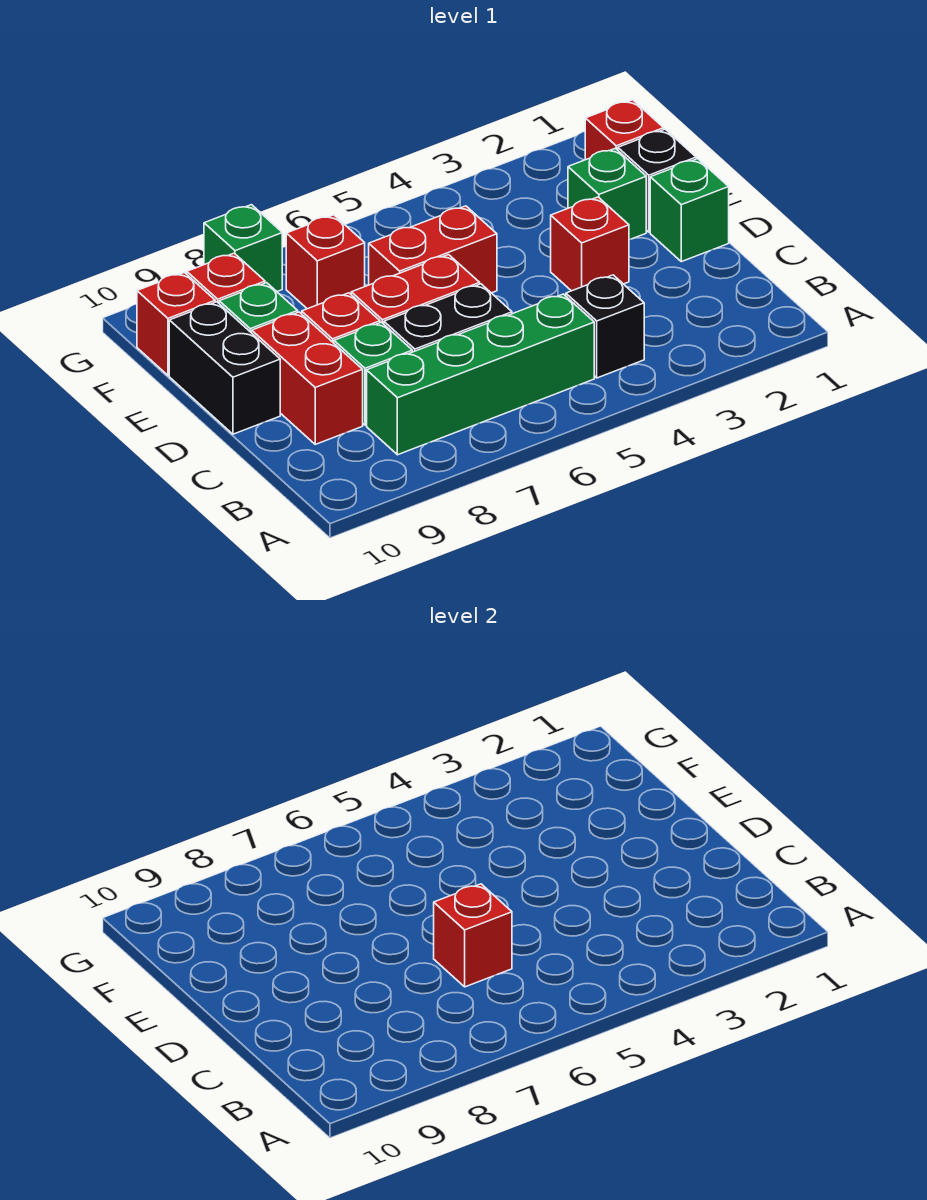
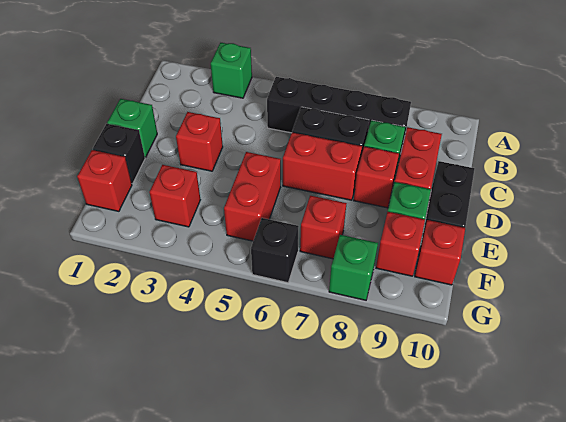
black 1x1 brick [566,275,644,378] -> black 1x1 brick moved to [251,218,299,283]
green 1x4 brick [367,294,594,455] -> black 1x4 brick [267,77,411,150]
red 1x1 brick [434,884,512,987] -> red 1x1 brick moved to [149,165,200,227]
green 1x1 brick [568,148,646,240] -> green 1x1 brick moved to [211,43,252,98]
red 1x2 brick [369,206,497,293] -> red 1x2 brick turned to [224,152,281,241]

